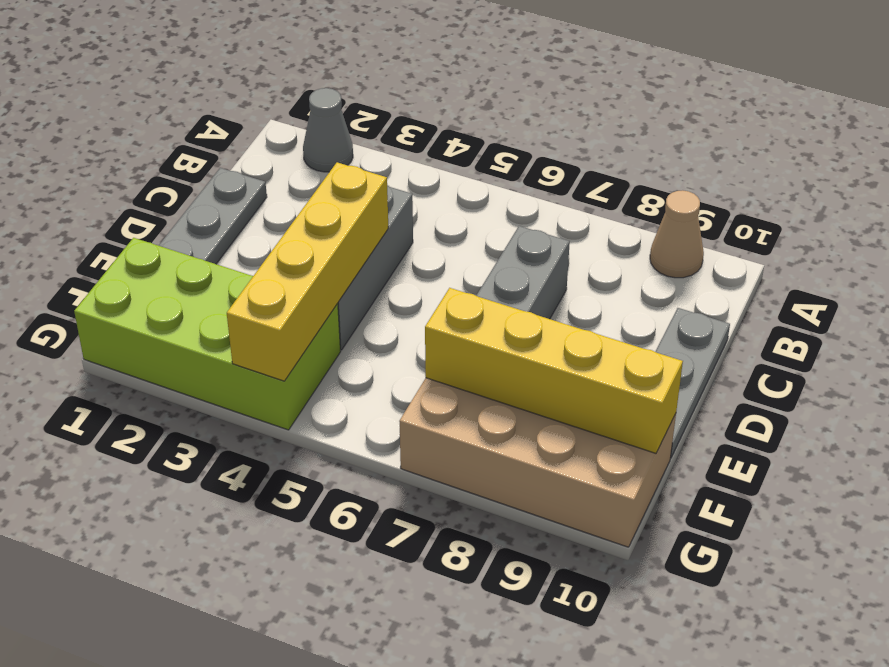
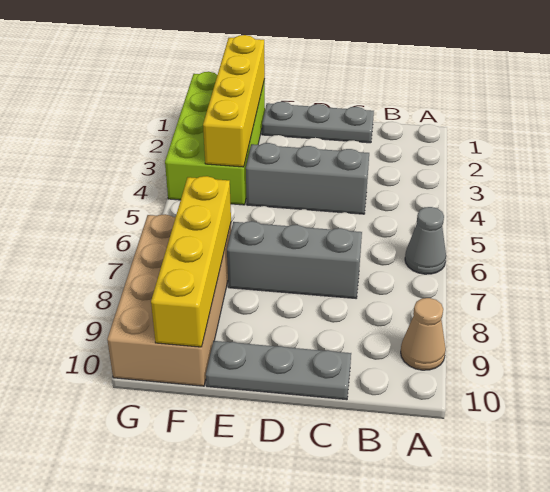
grey 1x1 cone [303,88,353,172] -> grey 1x1 cone moved to [405,207,446,274]
yellow 1x4 brick [227,162,388,381] -> yellow 1x4 brick turned to [203,35,265,167]

